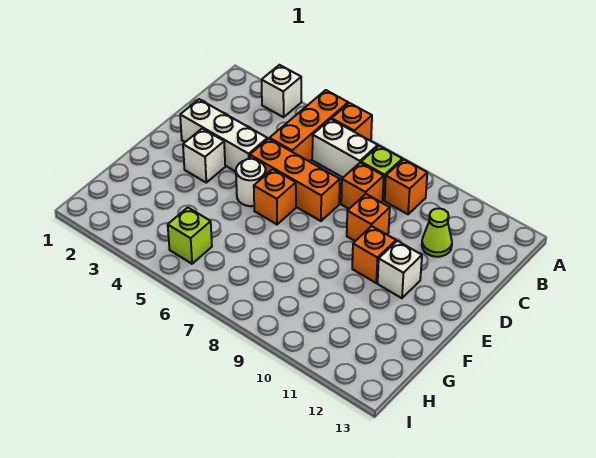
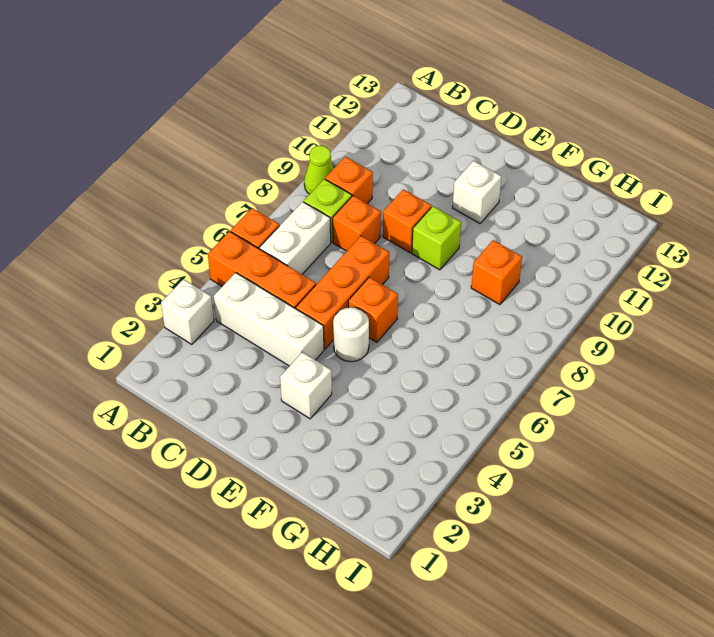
lime 1x1 cone [422,209,452,257] -> lime 1x1 cone moved to [304,146,334,194]
white 1x3 brick [180,99,267,172] -> white 1x3 brick turned to [214,273,324,366]
orange 1x1 brick [352,226,396,283] -> orange 1x1 brick moved to [471,240,522,305]
lime 1x1 brick [168,207,212,264] -> lime 1x1 brick moved to [412,206,461,270]

